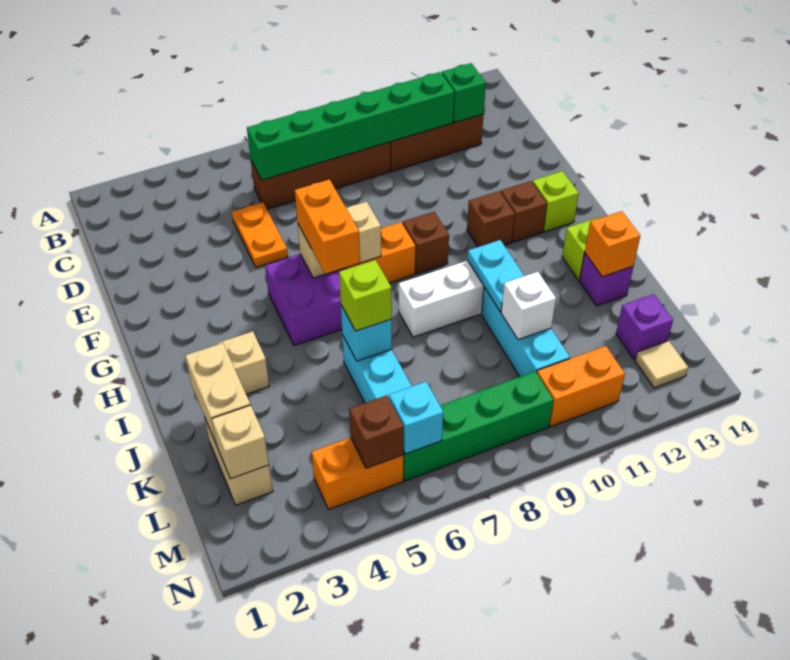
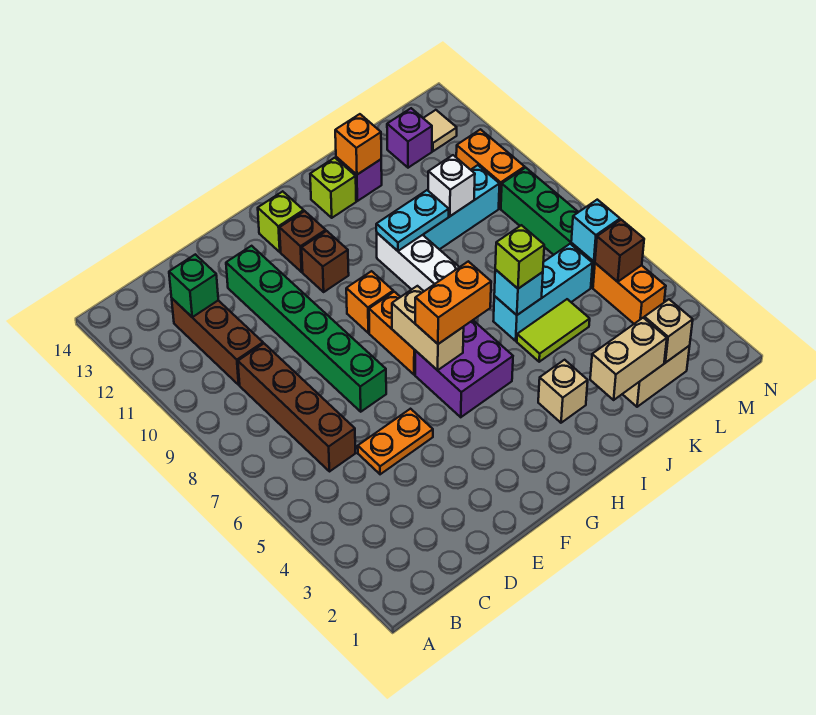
green 1x6 brick [247,72,454,180] -> green 1x6 brick moved to [226,246,386,412]
brown 1x1 brick [403,212,449,274] -> orange 1x1 brick [346,271,393,333]
none -> lime 1x2 tile [517,299,590,362]

